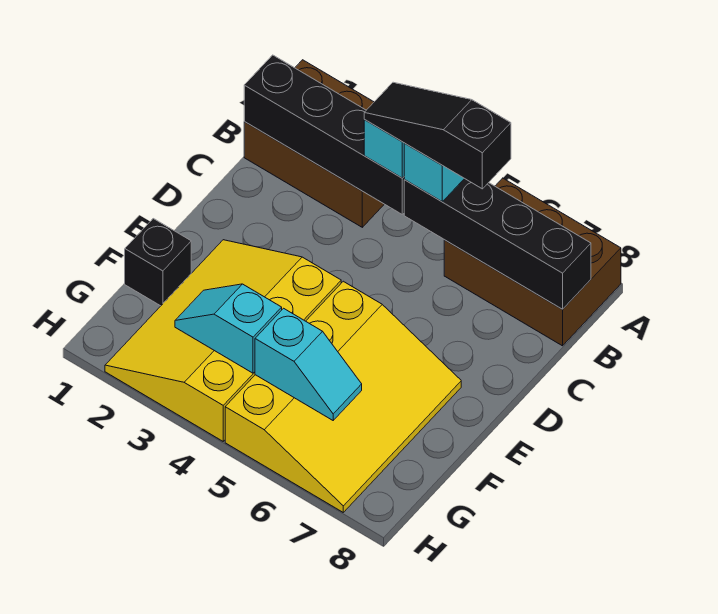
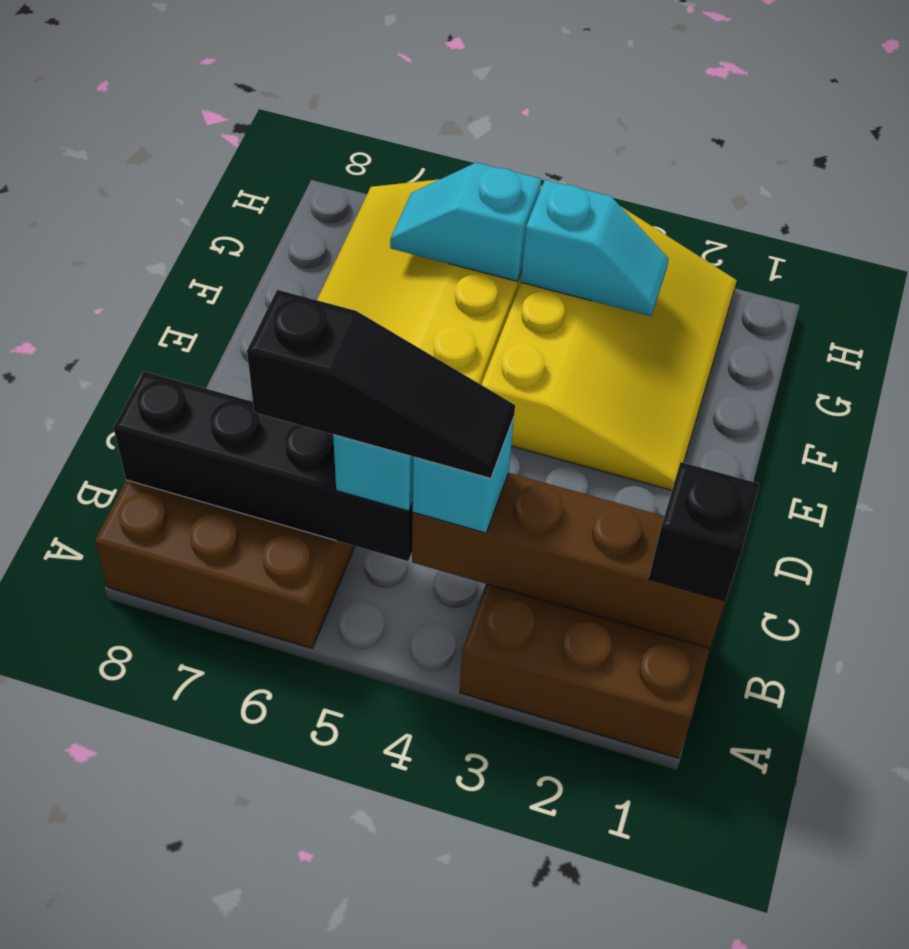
black 1x4 brick [244,55,405,214] -> brown 1x4 brick [412,473,725,648]
black 1x1 brick [125,219,191,306] -> black 1x1 brick moved to [649,462,759,601]

